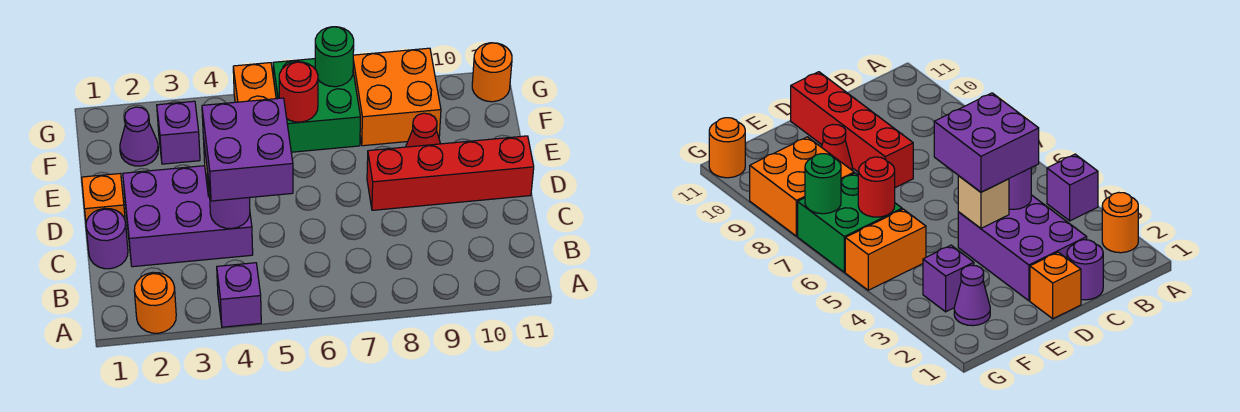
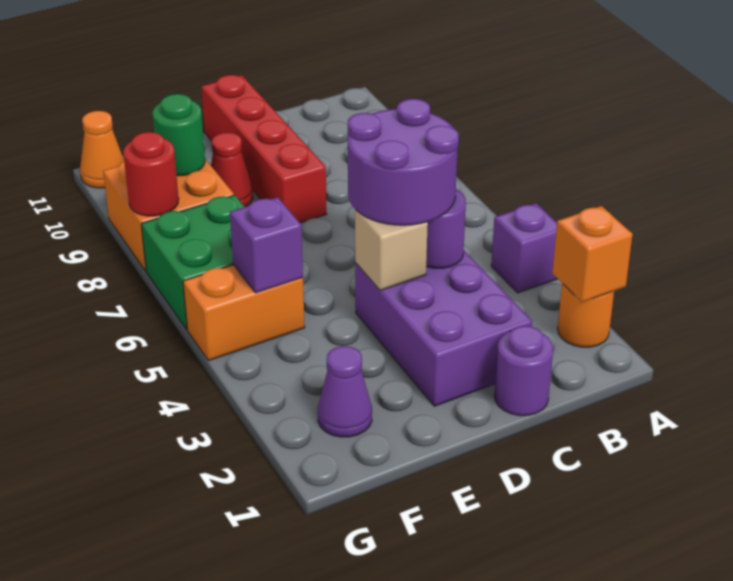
purple 2x2 brick [202,98,293,201] -> purple 2x2 round brick [348,99,459,225]
orange 1x1 brick [82,174,125,222] -> orange 1x1 brick moved to [552,206,633,302]
purple 1x1 brick [157,101,200,164] -> purple 1x1 brick moved to [230,197,303,293]
red 1x1 round brick [279,62,318,122] -> red 1x1 round brick moved to [123,132,179,216]
green 1x1 round brick [315,27,354,87] -> green 1x1 round brick moved to [152,94,205,176]
orange 1x1 round brick [472,43,512,102] -> orange 1x1 cone [80,111,124,188]

